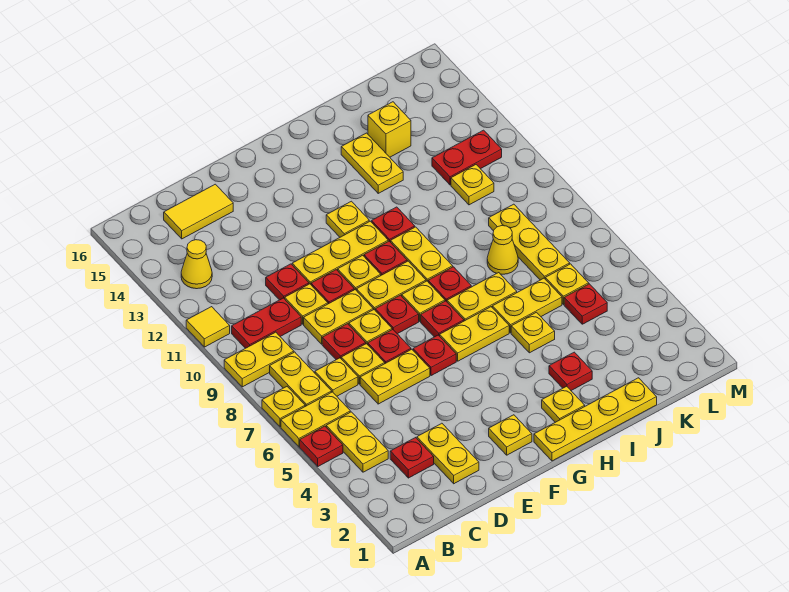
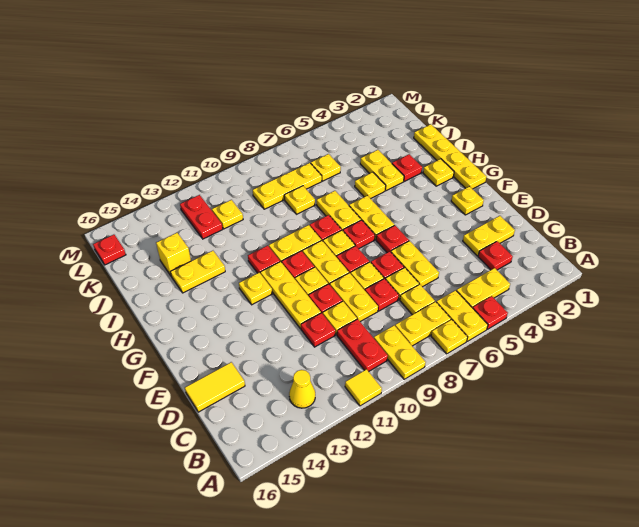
yellow 1x2 tile [164,184,233,239] -> yellow 1x2 tile turned to [185,362,245,412]
yellow 1x2 plate [492,278,562,333] -> yellow 1x2 plate moved to [360,150,404,191]
yellow 1x1 cone [487,226,518,274] -> yellow 1x1 plate [284,186,315,214]
red 1x1 plate [564,284,607,324] -> red 1x1 plate moved to [93,235,126,265]

